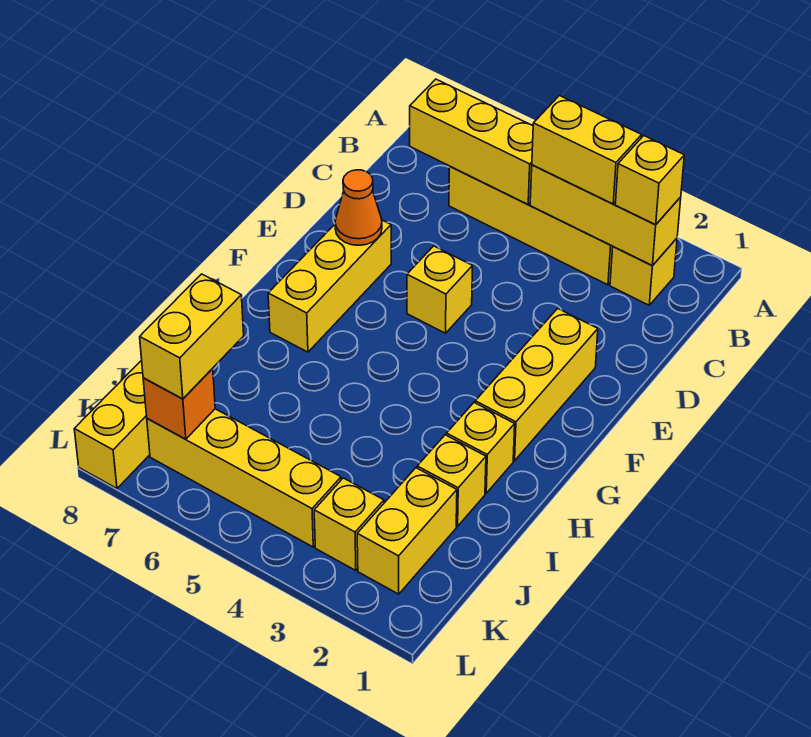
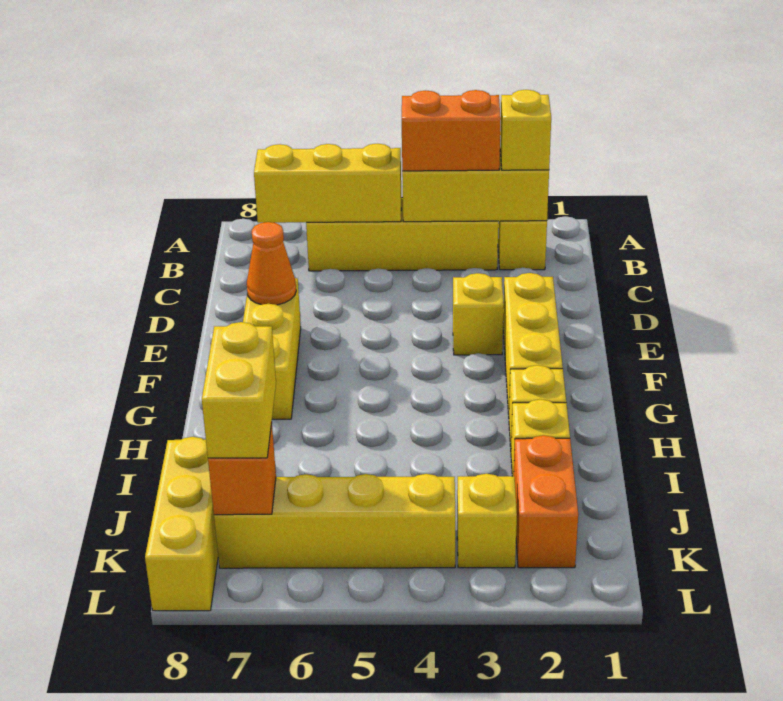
yellow 1x2 brick [532,96,642,204] -> orange 1x2 brick [402,90,501,171]
yellow 1x1 brick [407,246,473,333] -> yellow 1x1 brick moved to [453,273,504,355]
yellow 1x2 brick [357,468,457,594] -> orange 1x2 brick [514,435,578,568]

